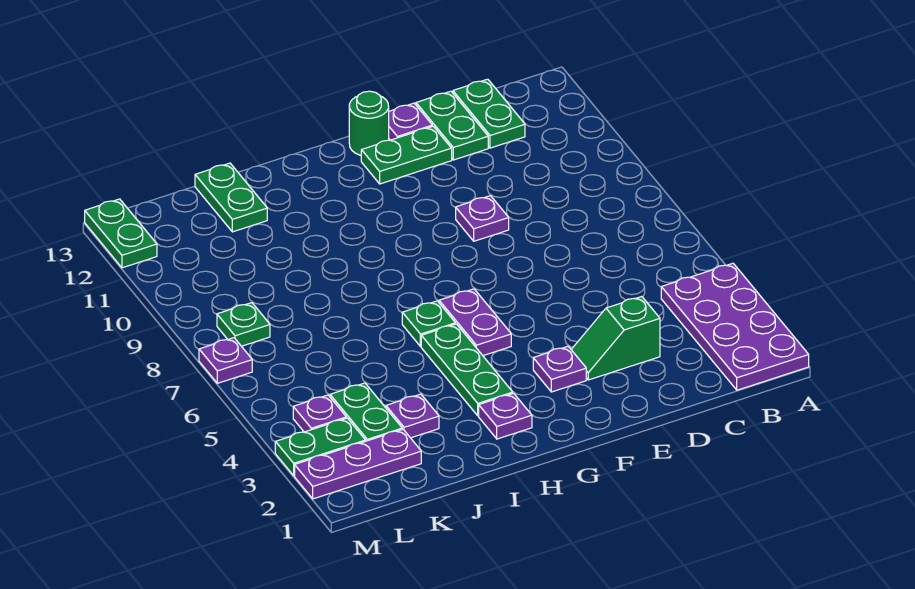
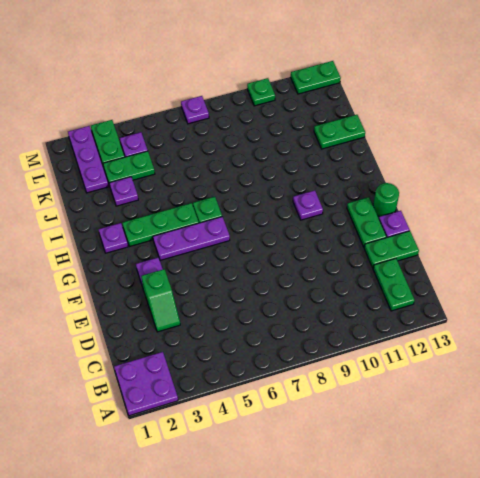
purple 2x4 plate [661,263,809,390] -> purple 2x2 plate [114,352,178,416]
green 1x2 plate [453,79,525,148] -> green 1x2 plate turned to [373,259,415,311]
green 1x2 slope [571,297,660,380] -> green 1x2 slope turned to [141,269,180,332]
purple 1x1 plate [456,196,509,241] -> purple 1x1 plate moved to [293,190,323,220]
purple 1x2 plate [439,289,511,356] -> purple 1x3 plate [153,217,230,260]
green 1x1 plate [217,303,270,346] -> green 1x1 plate moved to [247,78,275,106]

